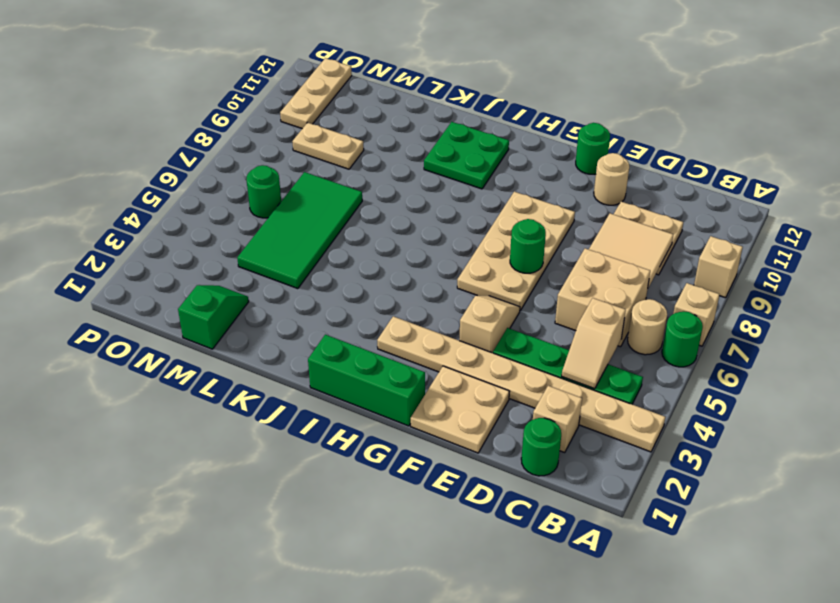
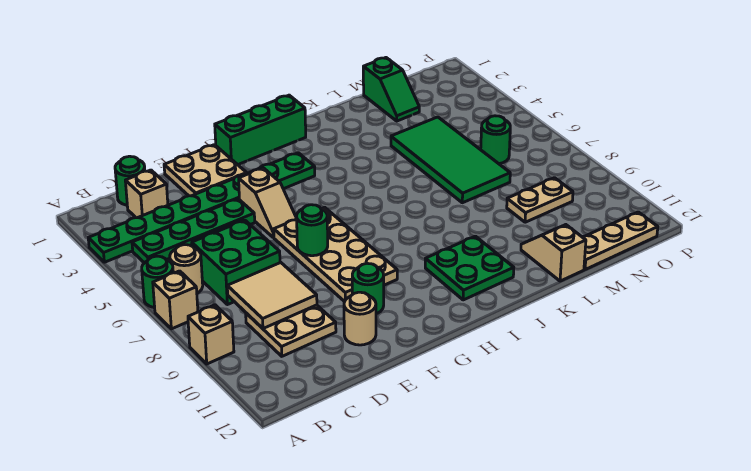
tan 1x8 plate [377,316,665,452] -> green 1x8 plate [88,153,315,262]
tan 1x2 slope [562,298,626,389] -> tan 1x2 slope moved to [521,225,586,281]
tan 2x2 brick [555,248,650,347] -> green 2x2 brick [192,220,280,305]
green 1x1 round brick [576,123,610,174] -> green 1x1 round brick moved to [352,263,384,314]
tan 1x3 plate [280,58,352,129] -> tan 1x3 plate turned to [583,212,658,270]

